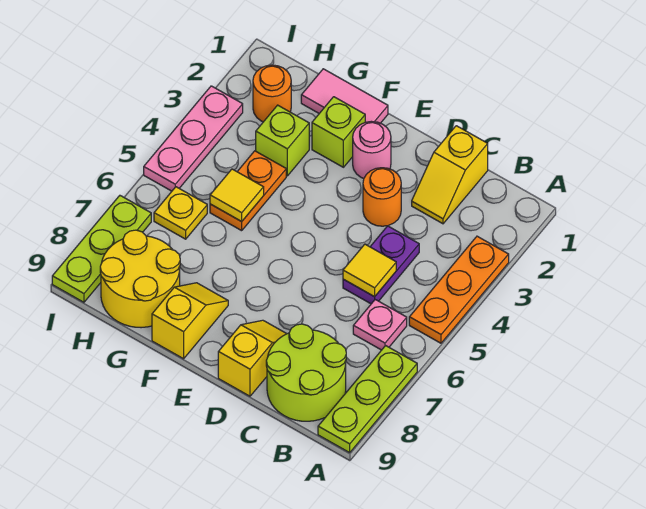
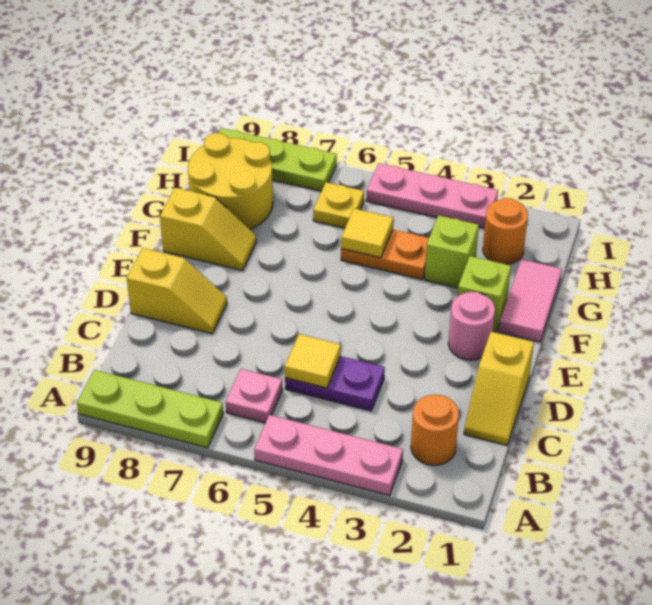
orange 1x3 plate [409,236,509,343] -> pink 1x3 plate [254,415,403,495]
lime 2x2 round brick [266,324,346,421] -> none
yellow 1x2 slope [412,126,488,224] -> yellow 1x2 slope turned to [464,332,534,445]
orange 1x1 round brick [363,168,401,226] -> orange 1x1 round brick moved to [411,394,459,465]

